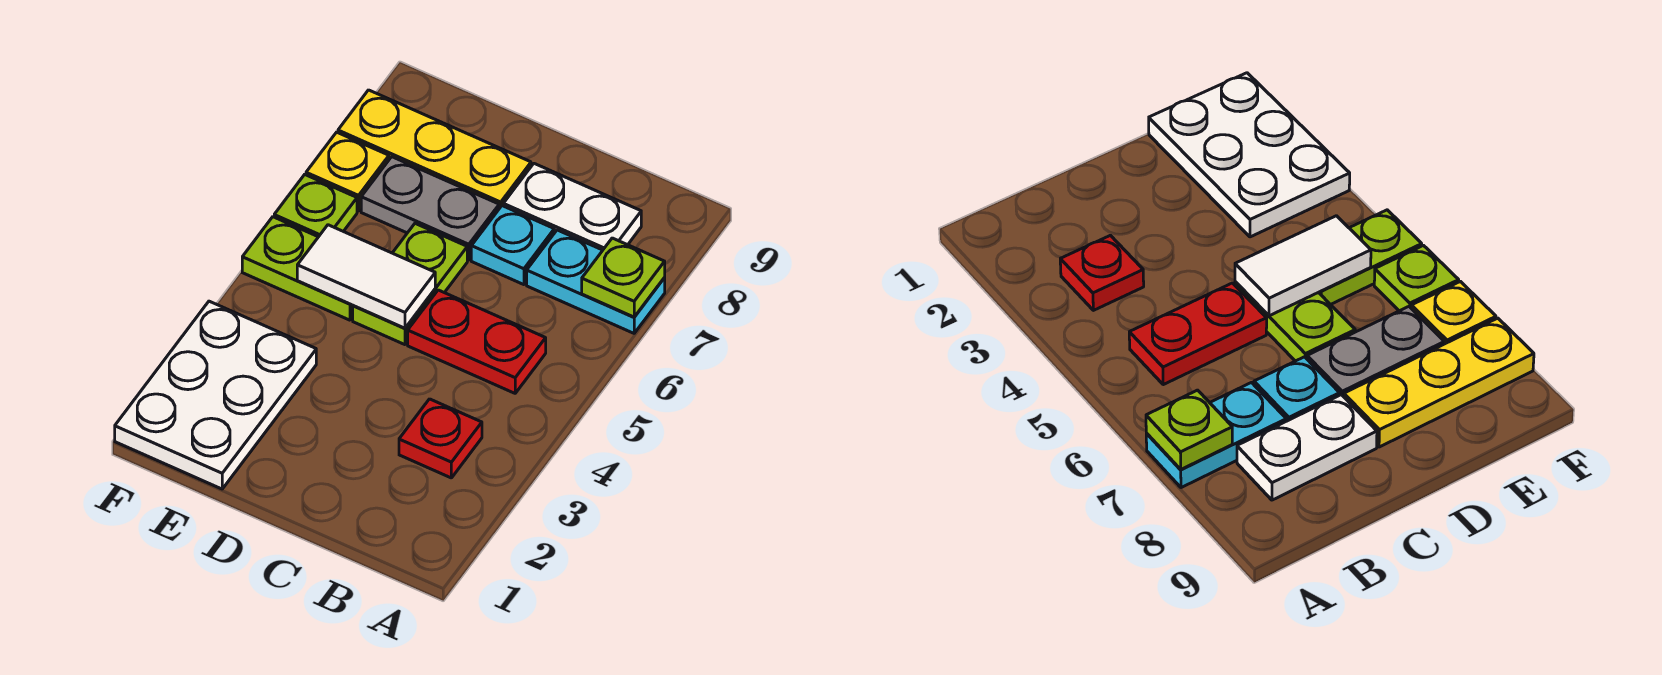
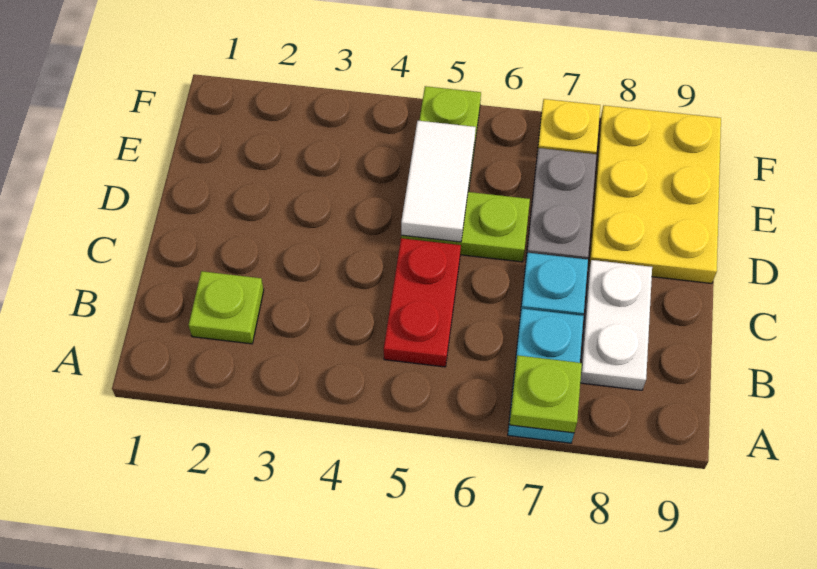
red 1x1 plate [399,399,482,478] -> none
yellow 1x3 plate [338,90,531,208] -> yellow 2x3 plate [589,105,721,283]
white 2x3 plate [115,301,316,489] -> none
lime 1x1 plate [274,175,357,237] -> lime 1x1 plate moved to [189,271,264,344]

